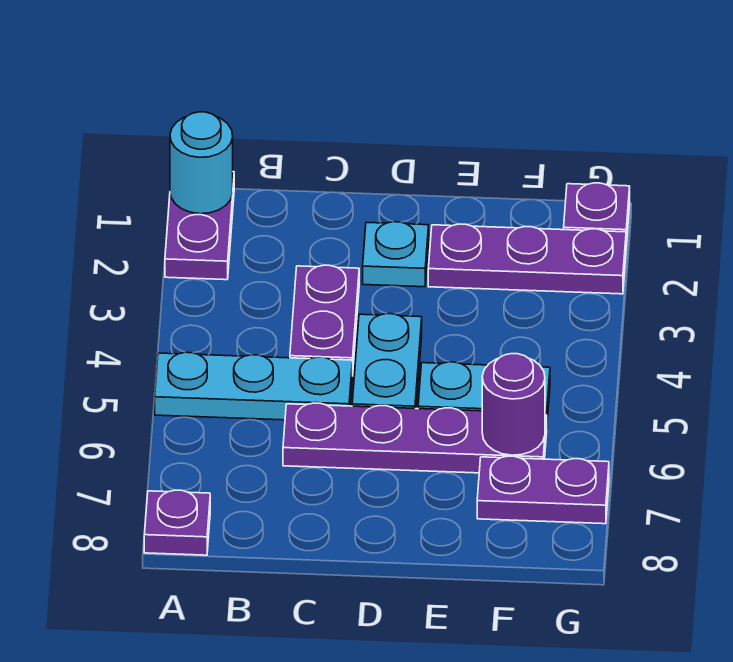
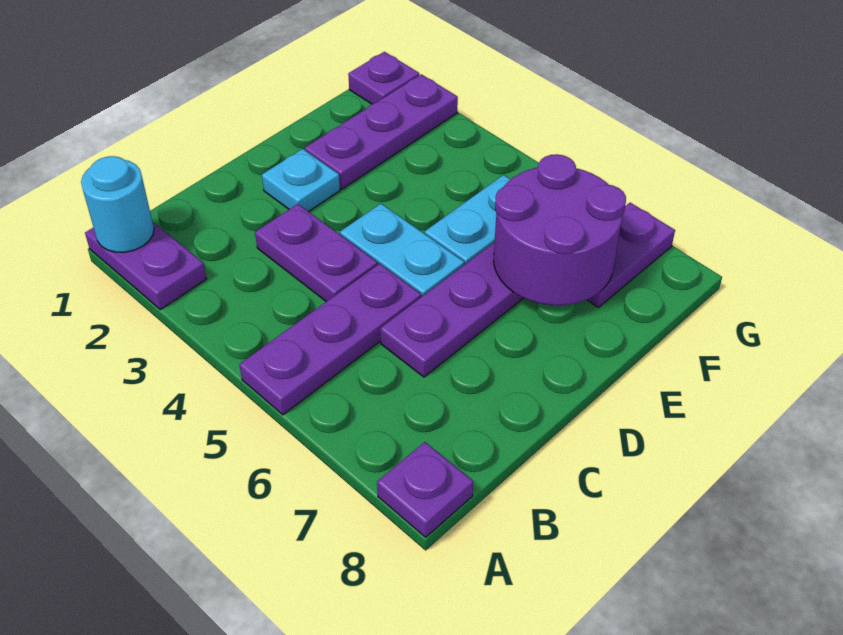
cyan 1x3 plate [155,352,352,420] -> purple 1x3 plate [239,264,421,415]
purple 1x1 round brick [482,354,545,455] -> purple 2x2 round brick [494,154,626,306]

